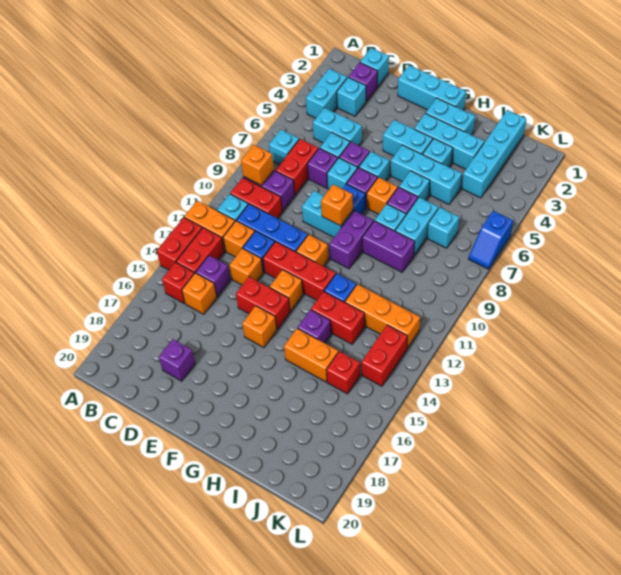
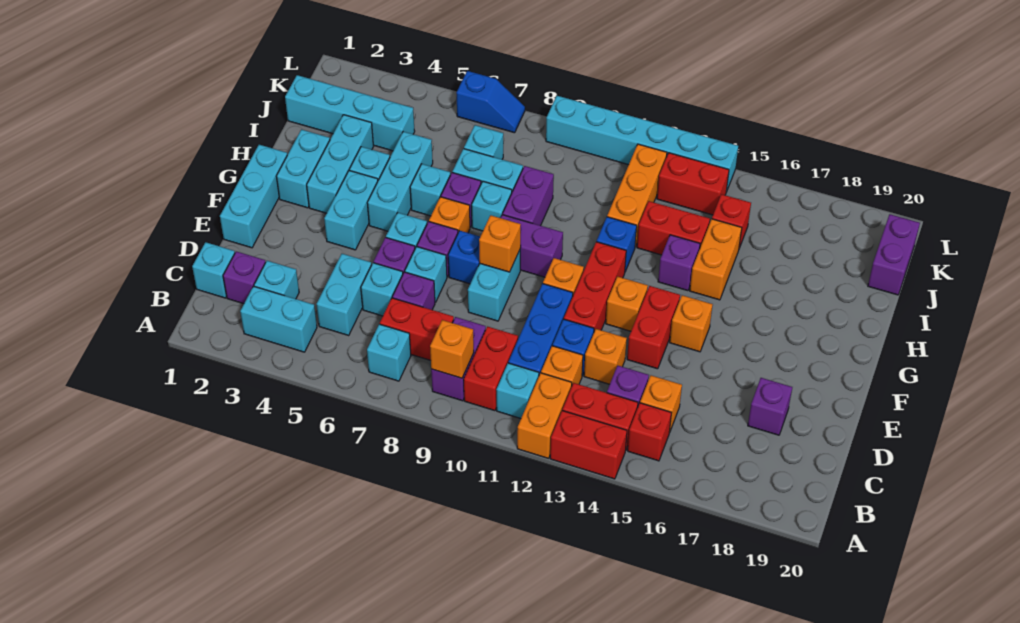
red 1x2 brick [311,291,365,344] -> red 1x2 brick turned to [637,201,710,255]
none -> purple 1x2 brick [868,214,920,295]
none -> cyan 1x6 brick [546,96,738,192]

